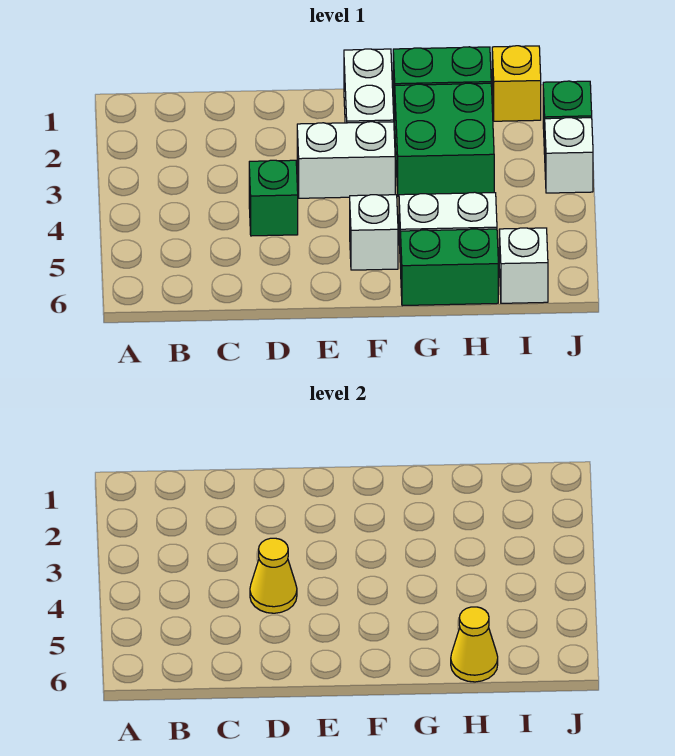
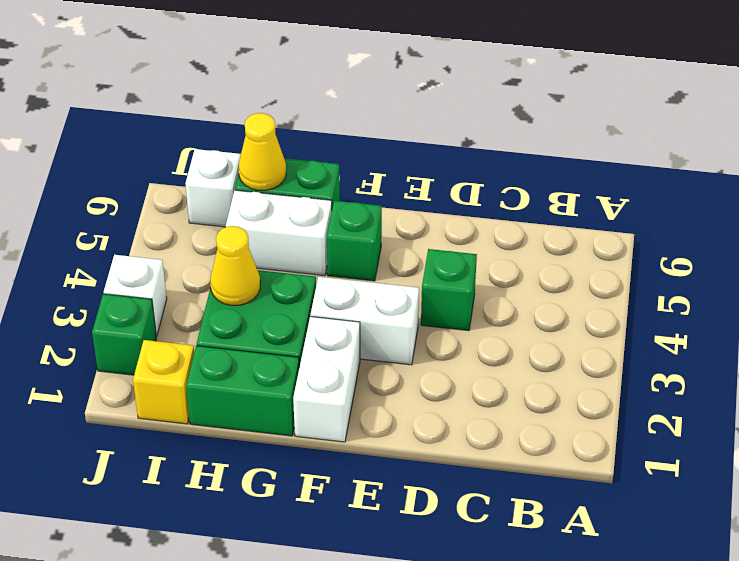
yellow 1x1 cone [250,538,297,613] -> yellow 1x1 cone moved to [210,226,260,305]
white 1x1 brick [350,195,398,270] -> green 1x1 brick [327,201,382,281]

